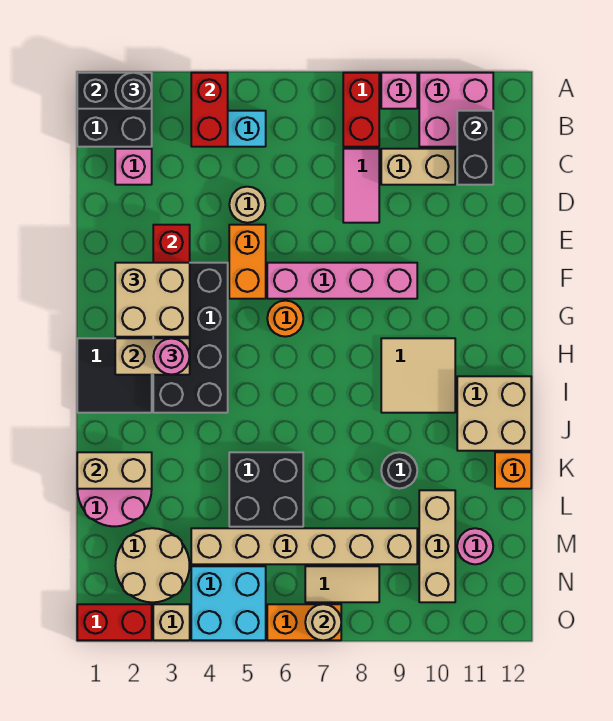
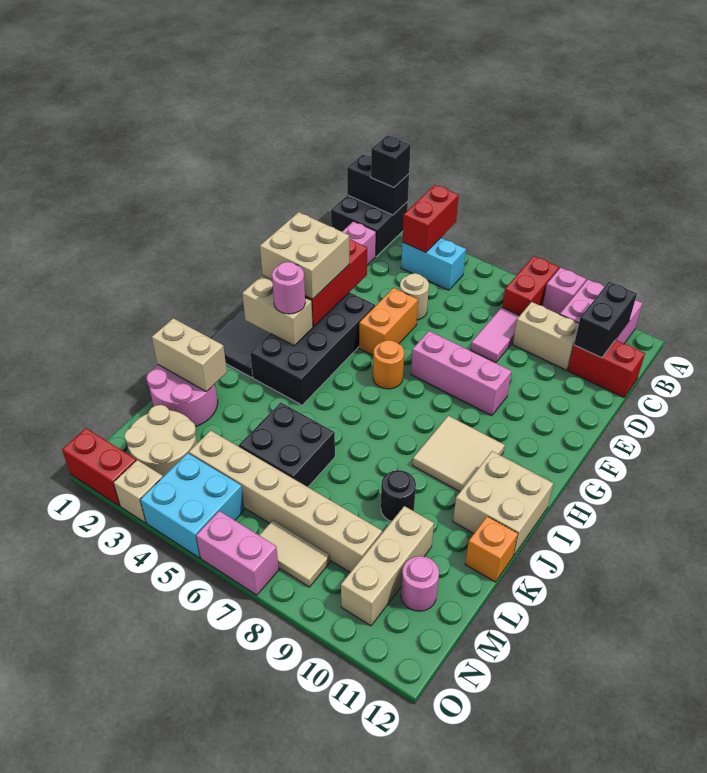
black 1x1 round brick [115,73,152,109] -> black 1x1 brick [371,135,411,187]
none -> red 1x2 brick [568,340,645,397]
pink 1x4 brick [267,263,417,299] -> pink 1x3 brick [411,331,512,416]
orange 1x2 brick [267,604,341,640] -> pink 1x2 brick [196,511,279,595]
tan 1x1 round brick [305,604,341,640] -> none

